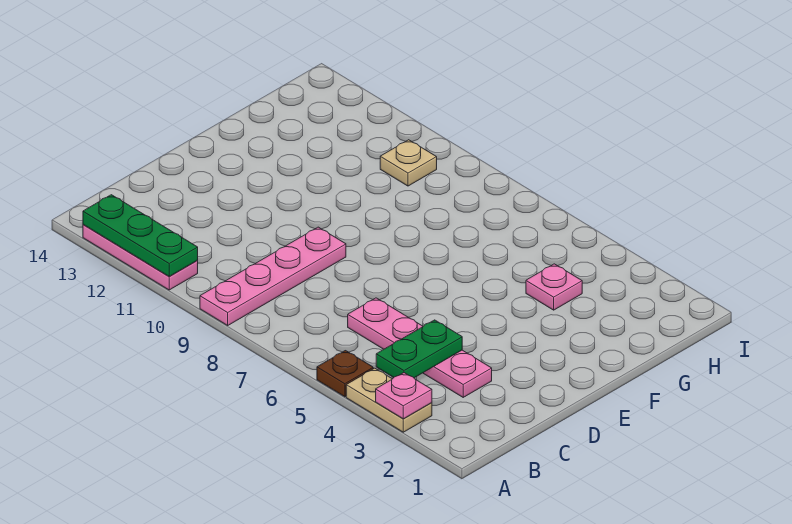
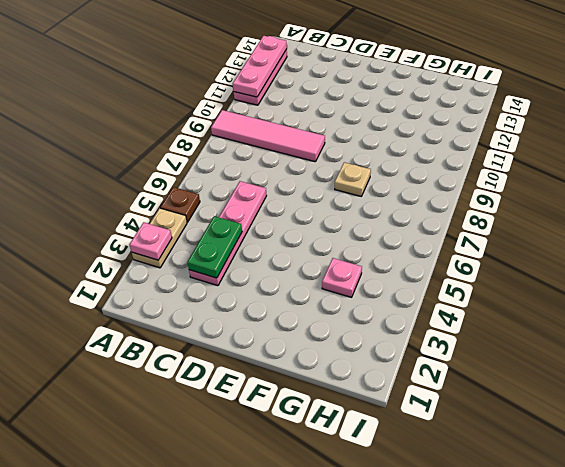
pink 1x4 plate [200,227,346,325] -> pink 1x4 tile [211,110,325,162]
green 1x3 plate [83,195,198,277] -> pink 1x3 plate [233,36,287,97]
green 1x2 plate [376,320,462,378] -> green 1x2 plate turned to [187,216,242,278]
tan 1x1 plate [380,140,437,186] -> tan 1x1 plate moved to [335,162,371,196]

